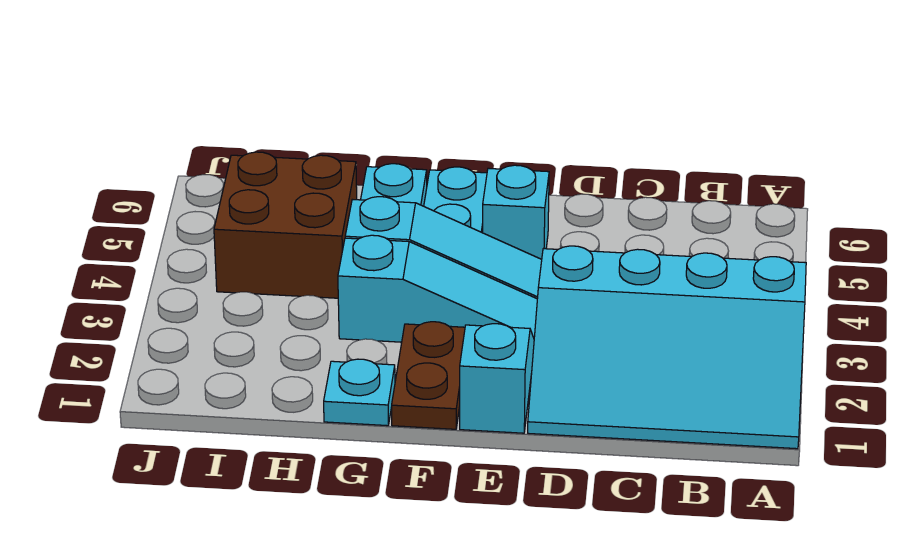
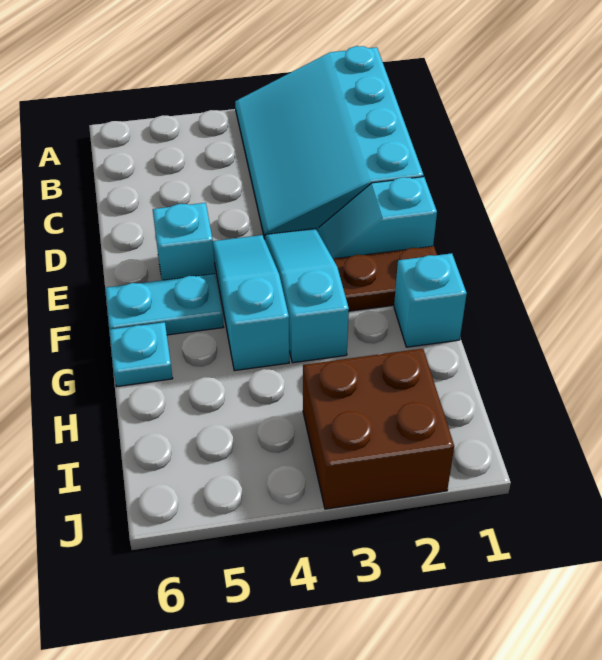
cyan 3x4 slope [528,246,806,449] -> cyan 3x4 slope turned to [235,46,424,239]
cyan 1x1 plate [324,359,395,426] -> cyan 1x1 brick [394,253,467,347]
brown 2x2 brick [214,152,357,298] -> brown 2x2 brick moved to [303,349,454,509]

